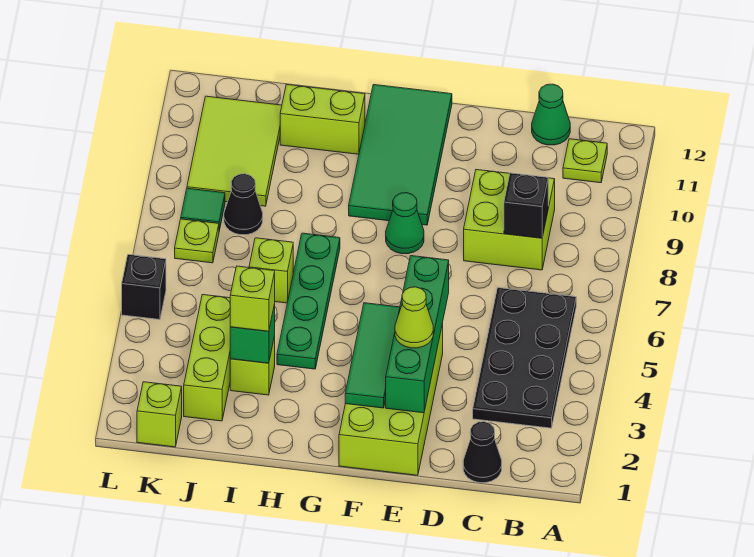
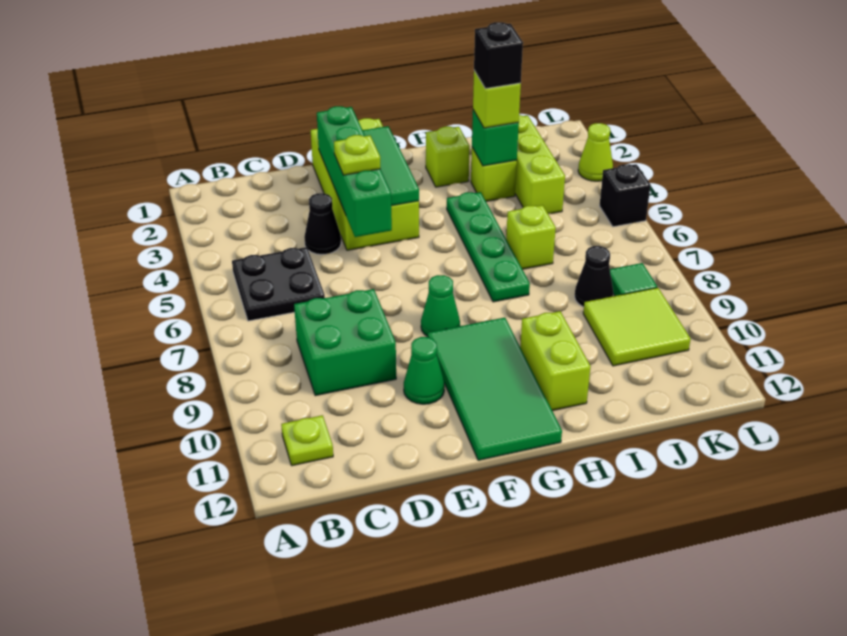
black 2x4 plate [473,288,576,428] -> black 2x2 plate [232,247,325,321]
black 1x1 cone [463,422,502,483] -> black 1x1 cone moved to [304,193,341,255]
lime 2x2 brick [464,170,555,270] -> green 2x2 brick [294,289,396,396]
black 1x1 brick [504,173,548,238] -> black 1x1 brick moved to [474,22,523,89]
green 1x1 cone [532,84,570,145] -> green 1x1 cone moved to [404,337,445,404]
lime 1x1 cone [395,287,433,348] -> lime 1x1 cone moved to [578,123,613,181]
lime 1x2 brick [280,84,365,154] -> lime 1x2 brick turned to [520,311,591,411]
lime 2x3 tile [187,96,282,206] -> lime 2x2 tile [583,288,691,366]
lime 1x1 brick [137,382,182,447] -> lime 1x1 brick moved to [426,126,470,187]
lime 1x1 plate [175,219,219,263] -> lime 1x1 plate moved to [334,135,380,175]

